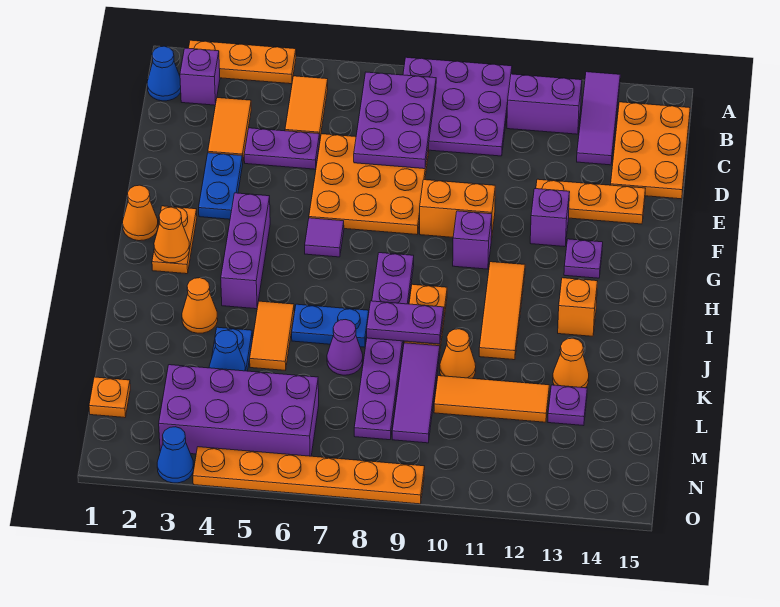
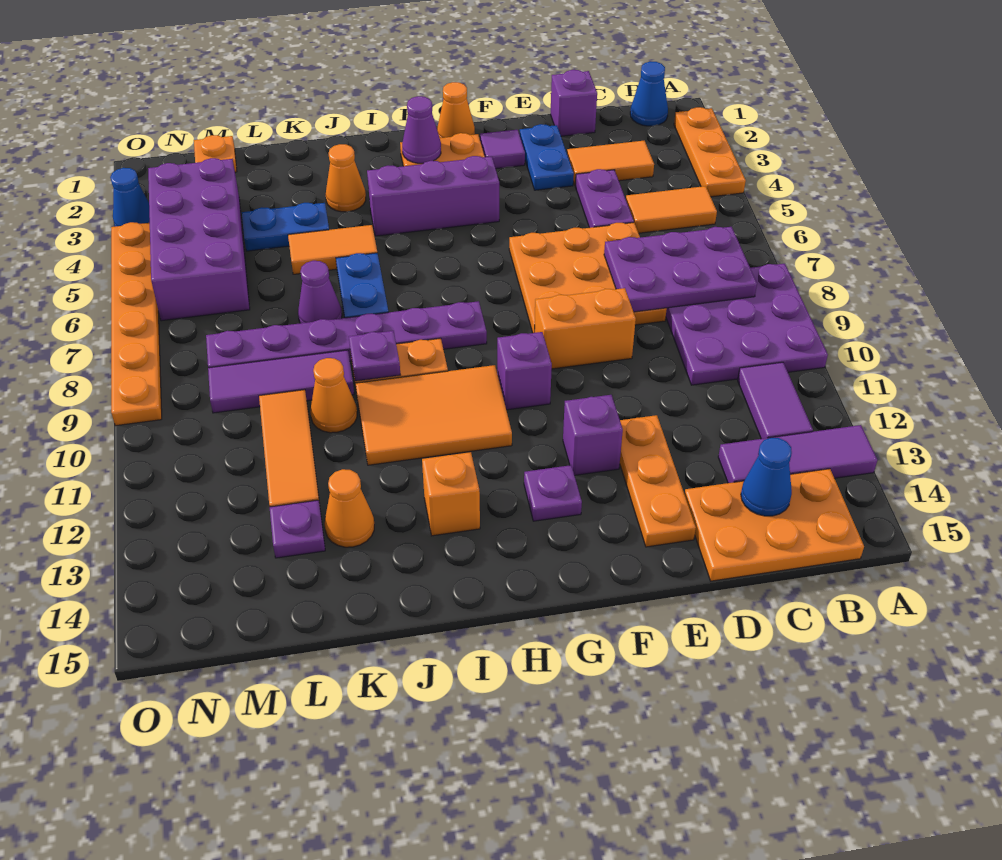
purple 1x1 brick [180,48,220,105] -> purple 1x1 brick moved to [551,70,597,136]
purple 1x2 brick [507,74,582,134] -> purple 1x2 tile [738,362,813,439]
blue 1x2 plate [199,153,243,219] -> blue 1x2 plate turned to [520,124,574,190]
orange 1x2 brick [420,180,495,240] -> orange 1x2 brick turned to [535,288,636,369]
purple 1x1 tile [305,218,344,257] -> purple 1x1 tile moved to [480,130,525,169]
orange 1x1 cone [154,207,190,263] -> purple 1x1 cone [402,96,441,163]
orange 1x3 tile [479,262,525,360] -> orange 2x3 tile [355,365,512,465]
purple 1x2 plate [367,301,444,344] -> purple 1x1 plate [349,331,400,381]
blue 1x1 cone [209,330,245,371] -> blue 1x1 cone moved to [741,438,792,516]

